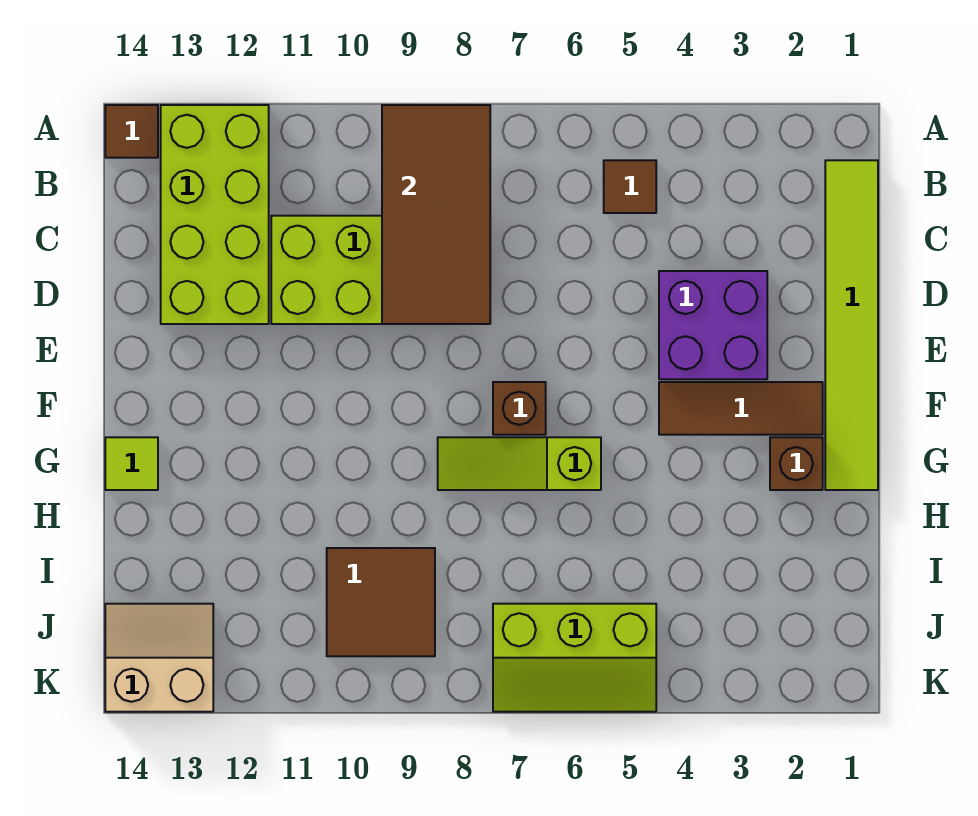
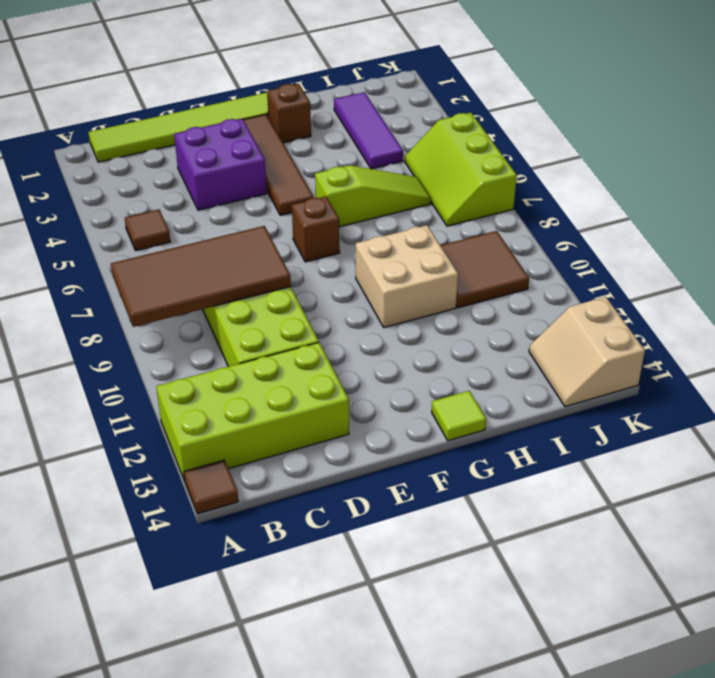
brown 1x3 tile [659,382,823,435] -> brown 1x4 tile [243,114,313,215]
lime 1x3 slope [438,437,601,490] -> lime 1x3 slope turned to [315,165,431,227]
none -> tan 2x2 brick [356,225,458,328]
none -> purple 1x3 tile [334,92,403,169]
lime 2x3 slope [493,604,656,712] -> lime 2x3 slope turned to [405,113,517,226]

